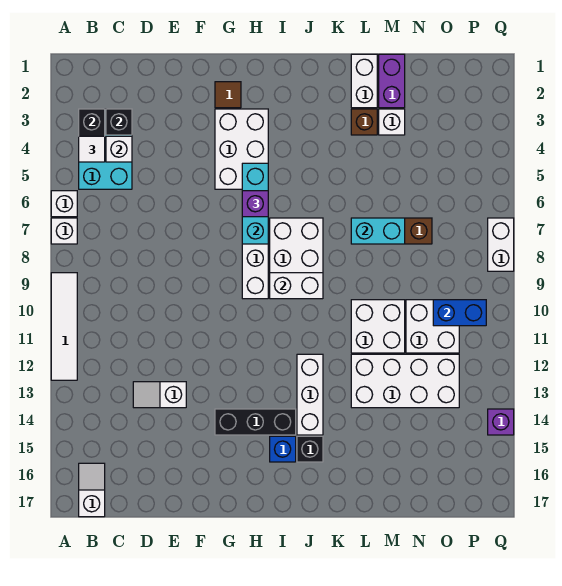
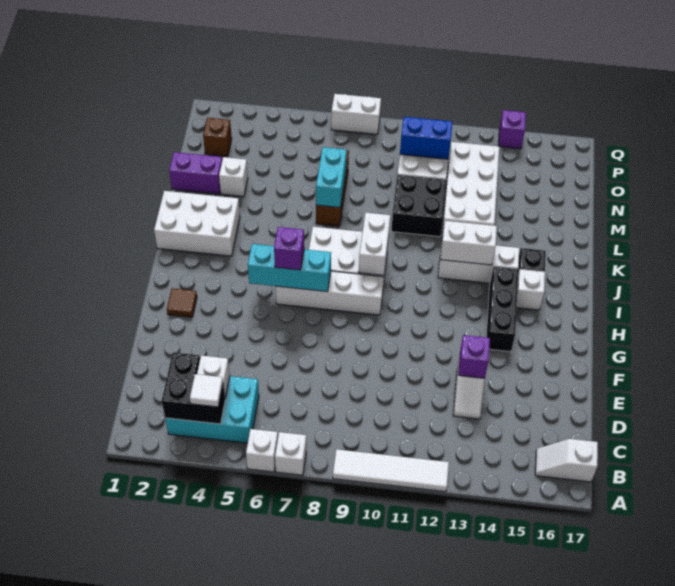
none -> purple 1x1 brick [458,335,490,378]
white 2x3 brick [215,109,268,189] -> white 2x3 brick moved to [154,191,240,256]
blue 1x1 brick [270,436,296,462] -> white 1x1 brick [517,269,545,310]
white 1x2 brick [351,54,377,108] -> white 1x2 brick moved to [440,221,497,265]
brown 1x1 brick [351,109,377,135] -> brown 1x1 brick moved to [203,118,232,156]
white 2x2 brick [351,300,405,353] -> black 2x2 brick [391,175,446,237]
blue 1x2 brick [433,300,486,326] -> blue 1x2 brick turned to [400,117,452,159]

